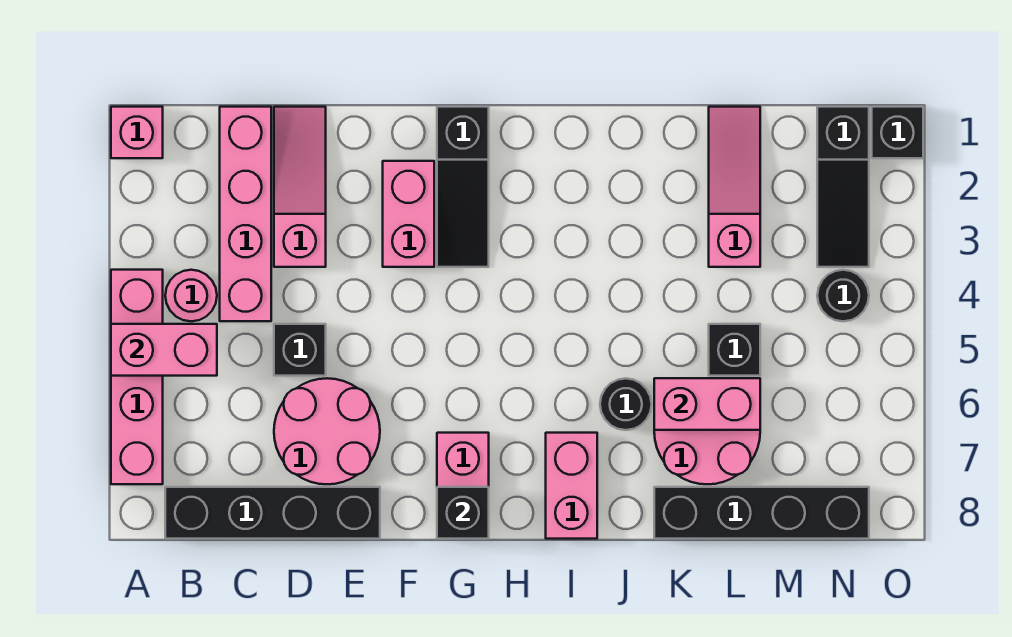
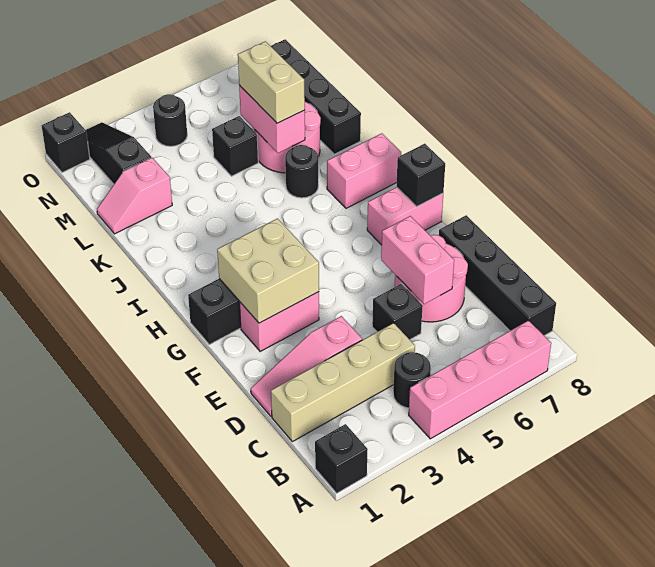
pink 1x1 brick [111,107,163,158] -> black 1x1 brick [315,424,368,493]
pink 1x2 brick [111,324,217,376] -> pink 1x2 brick moved to [381,216,454,304]
pink 1x1 round brick [165,270,217,321] -> black 1x1 round brick [393,352,431,408]
pink 1x4 brick [220,107,271,321] -> tan 1x4 brick [271,323,415,442]
none -> tan 2x2 brick [217,218,319,323]
none -> tan 1x2 brick [238,41,305,123]
pink 1x3 slope [709,107,760,267] -> pink 1x2 slope [97,158,172,234]
black 1x3 slope [817,107,869,267] -> black 1x3 slope turned to [86,122,151,184]

